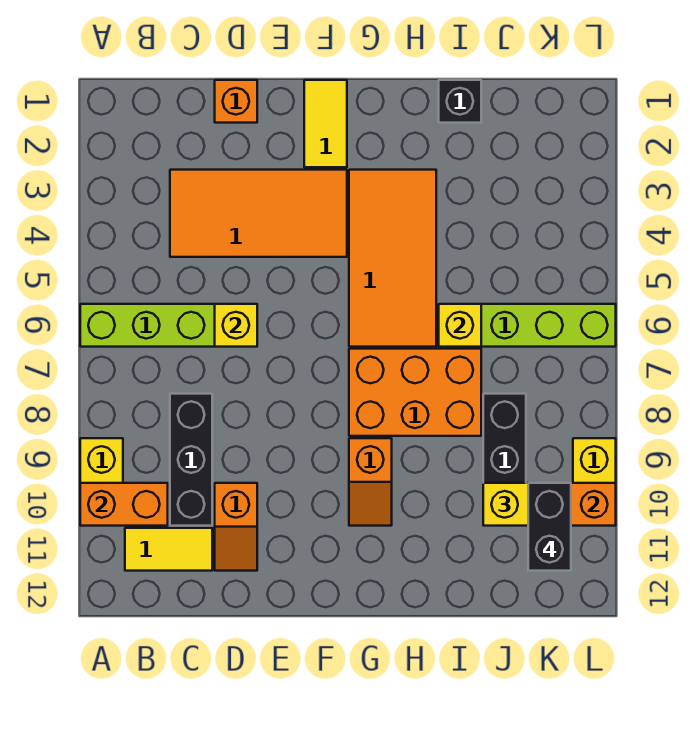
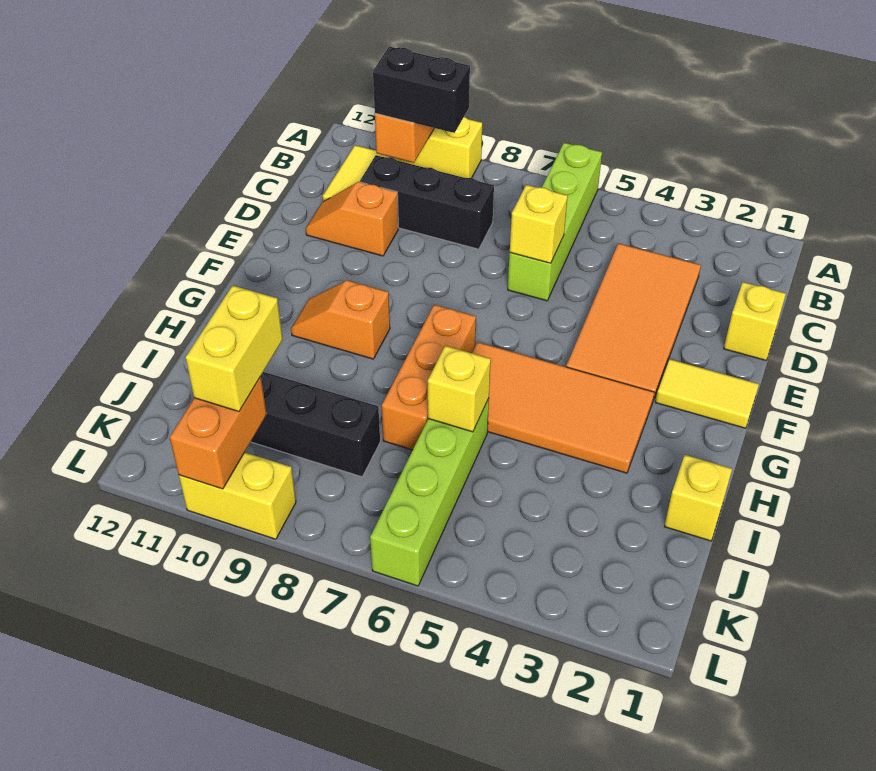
orange 1x1 brick [215,80,257,123] -> yellow 1x1 brick [724,282,786,360]
orange 2x3 brick [349,349,481,436] -> orange 1x3 brick [382,305,476,450]
black 1x1 brick [439,80,481,123] -> yellow 1x1 brick [664,455,732,541]
black 1x2 brick [528,483,571,571] -> black 1x2 brick moved to [373,47,470,133]

